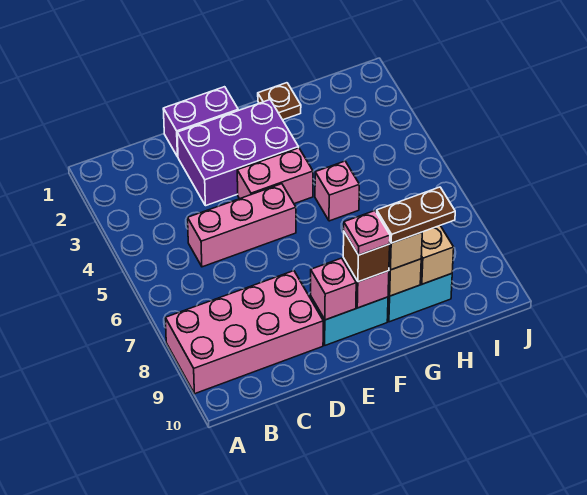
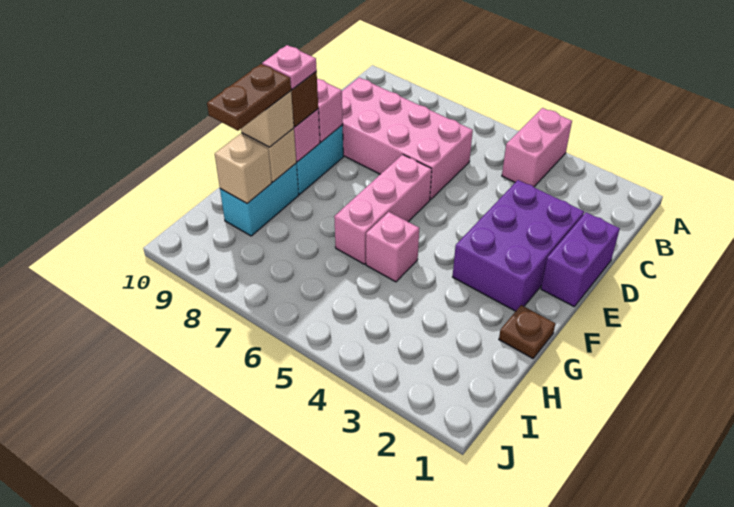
pink 2x4 brick [165,271,323,394] -> pink 2x4 brick turned to [342,78,473,200]
pink 1x3 brick [188,184,296,267] -> pink 1x3 brick moved to [334,154,432,264]
pink 1x2 brick [237,148,313,204] -> pink 1x2 brick moved to [502,108,572,187]

